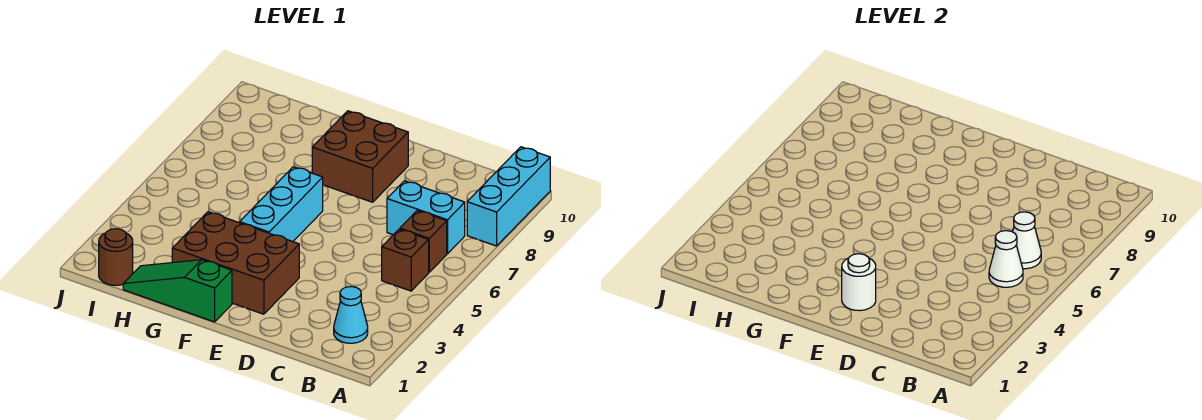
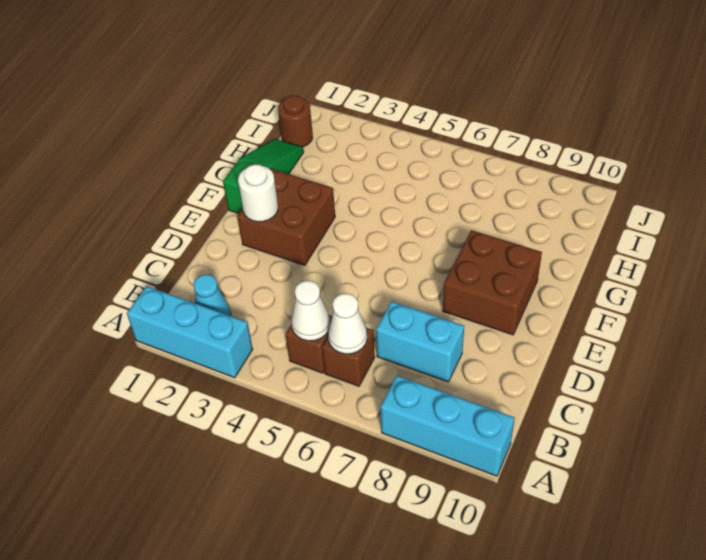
cyan 1x2 brick [387,181,465,254] -> cyan 1x2 brick turned to [376,301,464,382]
brown 2x3 brick [172,212,299,314] -> brown 2x2 brick [237,169,335,265]
cyan 1x3 brick [240,167,323,242] -> cyan 1x3 brick moved to [127,286,253,378]

